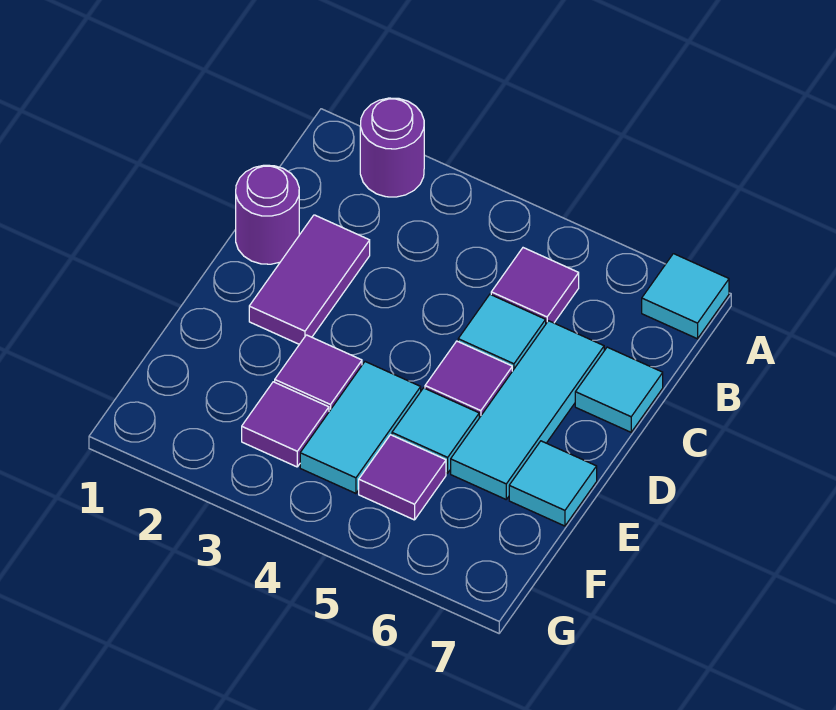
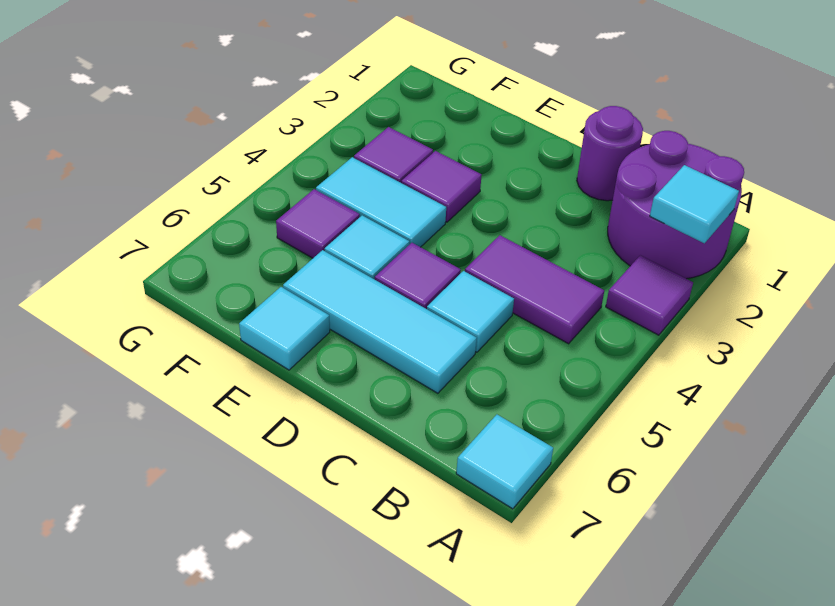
purple 1x1 round brick [360,98,424,197] -> purple 2x2 round brick [608,131,744,279]
purple 1x1 tile [491,248,579,323] -> purple 1x1 tile moved to [606,255,693,335]
purple 1x2 tile [249,215,370,344] -> purple 1x2 tile moved to [465,235,604,344]
cyan 1x1 tile [575,347,663,432] -> cyan 1x1 tile moved to [650,165,739,243]

